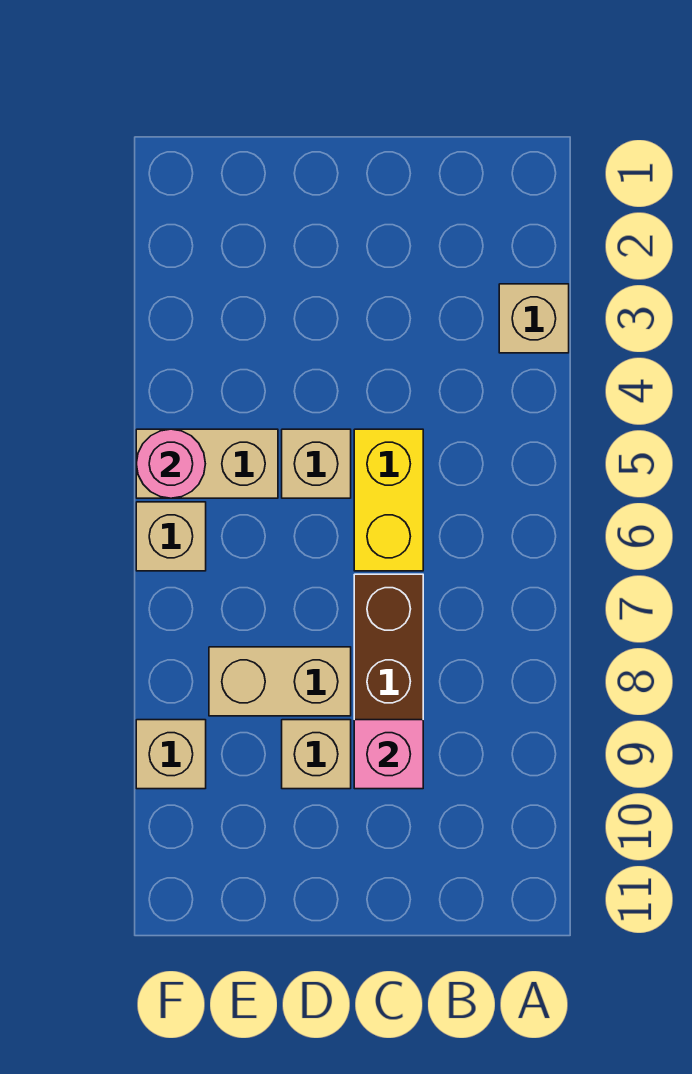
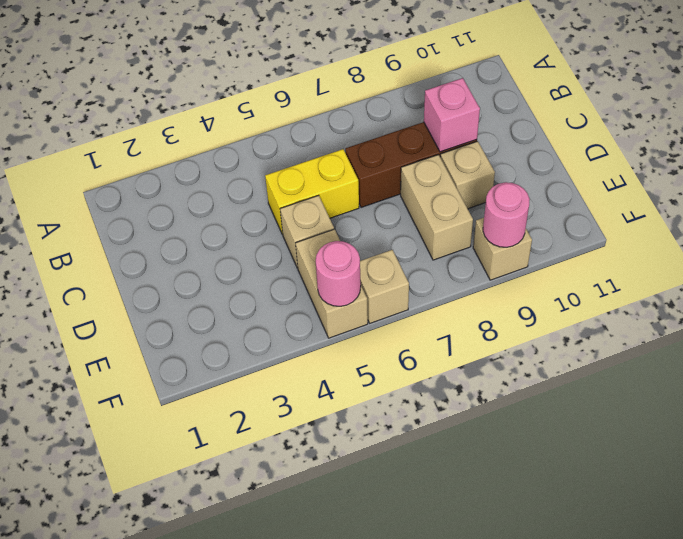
tan 1x1 brick [499,284,569,353] -> none
none -> pink 1x1 round brick [483,182,530,247]

